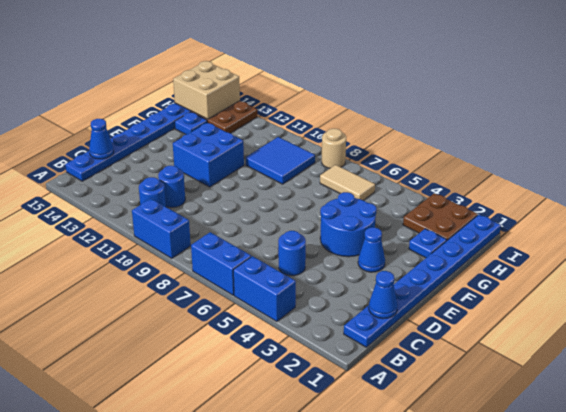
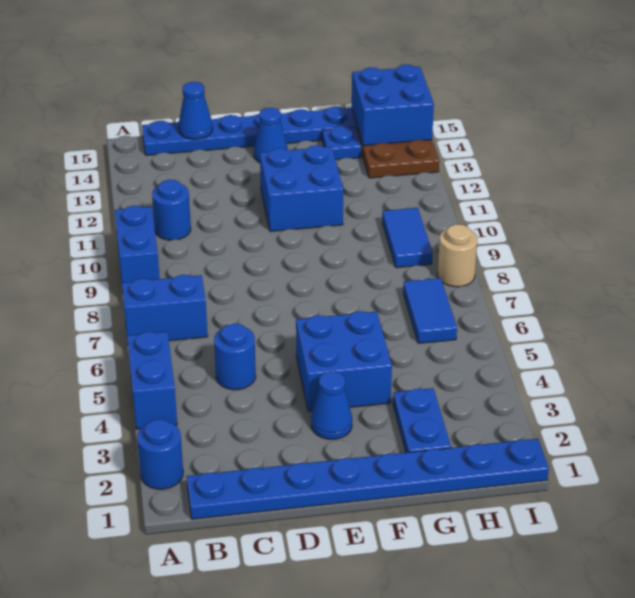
blue 1x2 brick [191,232,251,295] -> blue 1x2 brick turned to [122,275,208,341]
blue 1x1 cone [369,271,398,319] -> blue 1x1 cone moved to [254,108,288,163]
blue 1x1 round brick [158,166,185,208] -> blue 1x1 round brick moved to [137,419,183,489]
blue 2x2 round brick [320,192,377,257] -> blue 2x2 brick [296,311,392,412]
blue 1x1 plate [409,229,447,258] -> blue 1x2 plate [393,388,451,453]
blue 2x2 tile [246,137,315,184] -> blue 1x2 tile [382,208,433,268]
brown 2x2 plate [403,193,478,240] -> none
tan 1x2 tile [320,165,375,200] -> blue 1x2 tile [403,278,457,343]
tan 2x2 brick [173,61,240,119] -> blue 2x2 brick [352,65,434,146]

